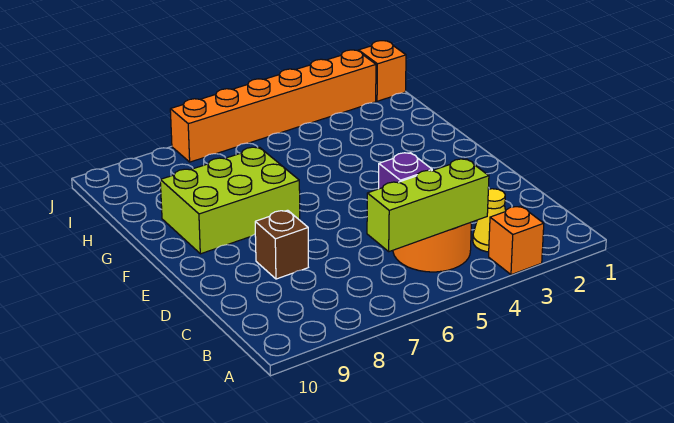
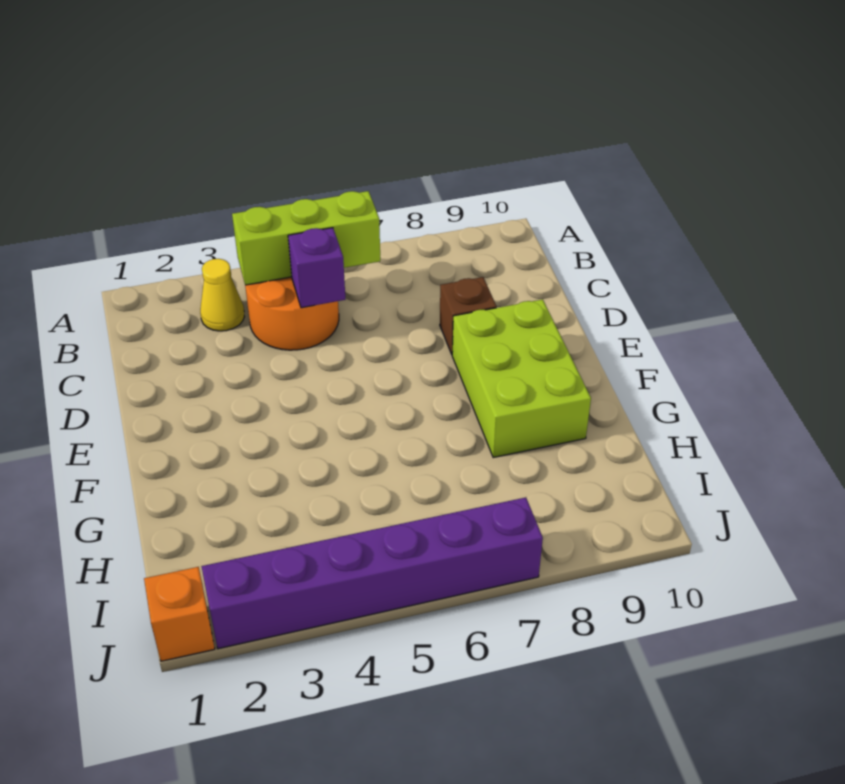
orange 1x1 brick [489,206,544,275] -> none
lime 2x3 brick [160,147,300,254] -> lime 2x3 brick turned to [452,299,591,458]
orange 1x6 brick [170,50,376,162] -> purple 1x6 brick [201,497,543,649]

